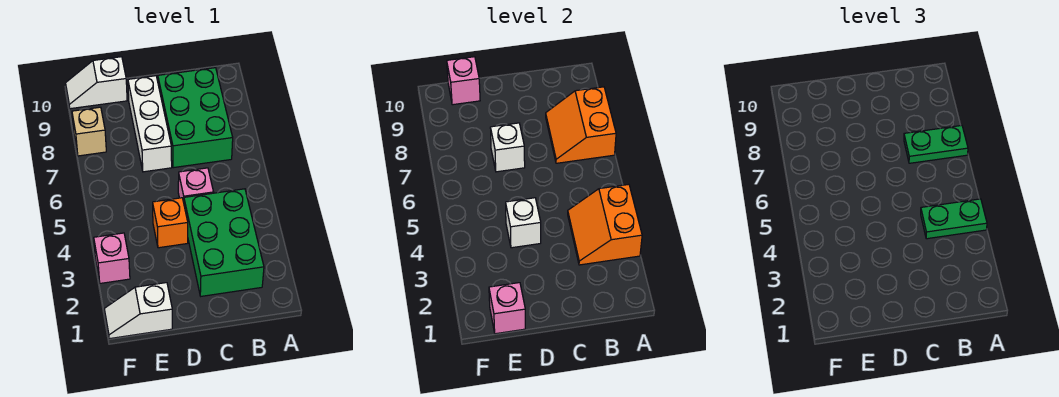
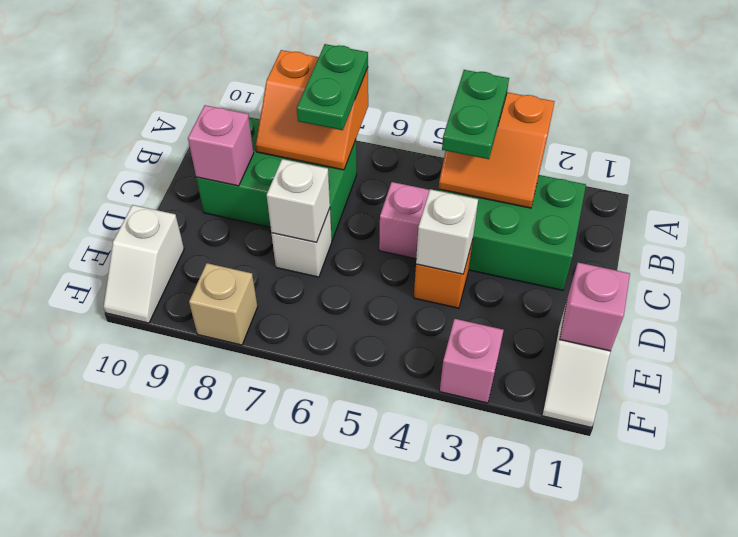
white 1x3 brick [128,76,172,172] -> white 1x1 brick [271,208,332,277]
pink 1x1 brick [447,57,480,105] -> pink 1x1 brick moved to [188,105,254,186]

